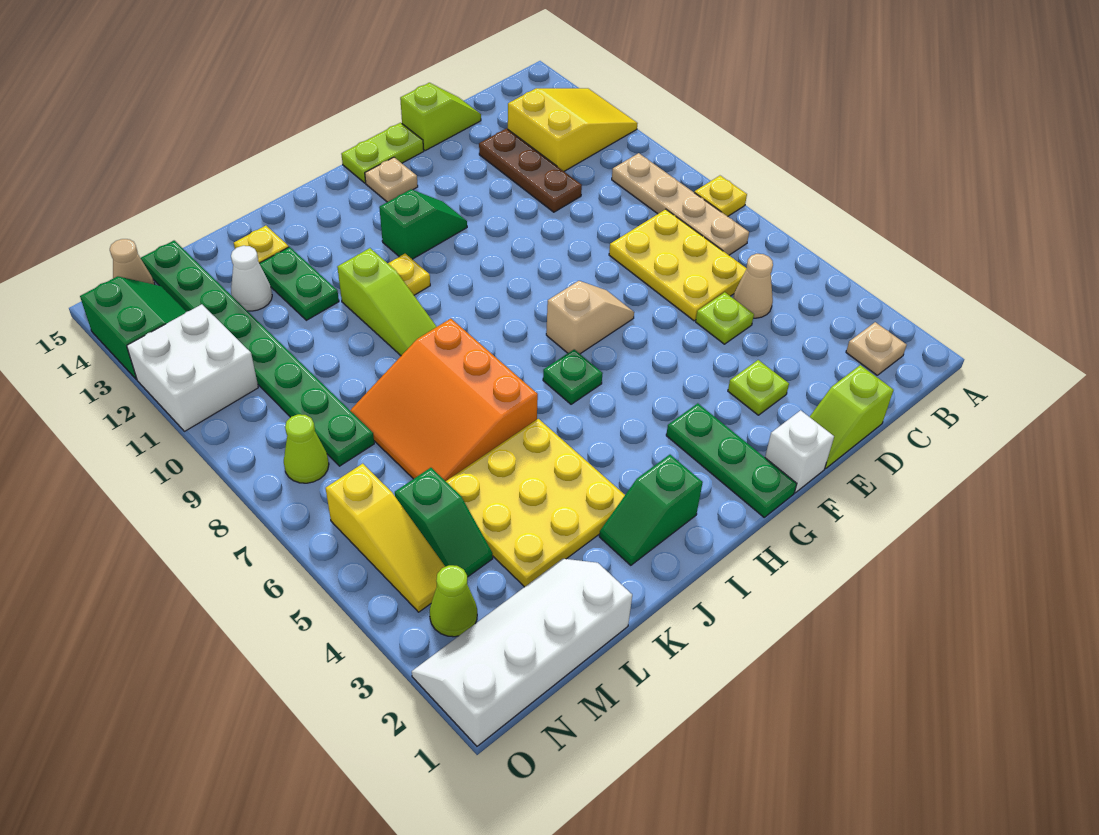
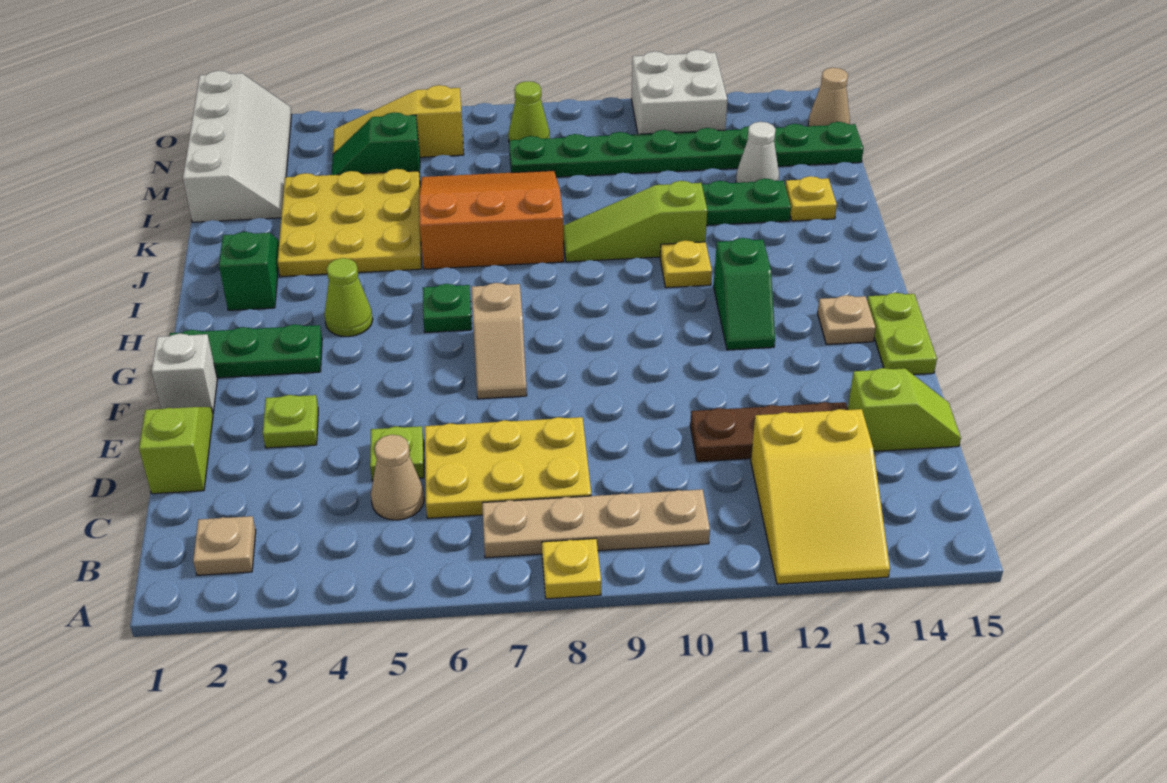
lime 1x2 slope [400,83,481,151] -> lime 1x2 slope turned to [848,368,961,451]
lime 1x1 cone [430,565,477,637] -> lime 1x1 cone moved to [324,258,373,337]
green 2x2 slope [80,276,187,379] -> none

